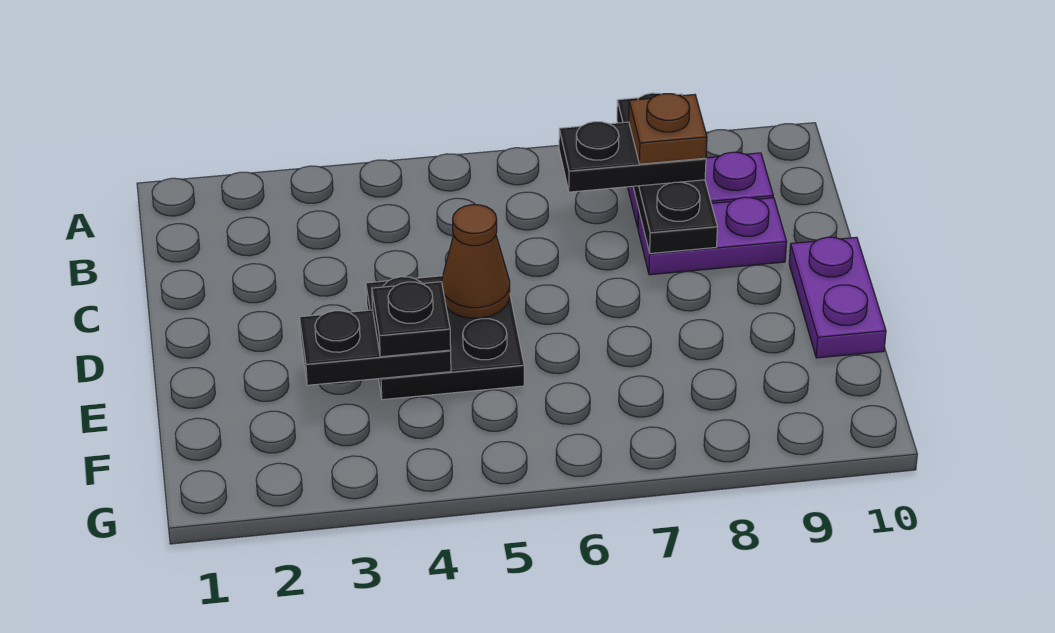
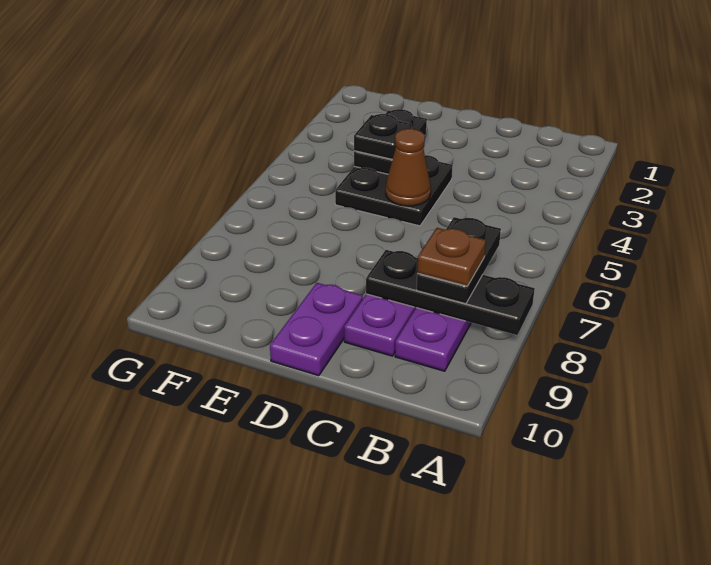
purple 1x2 plate [789,237,886,358] -> purple 1x2 plate turned to [270,283,363,376]

